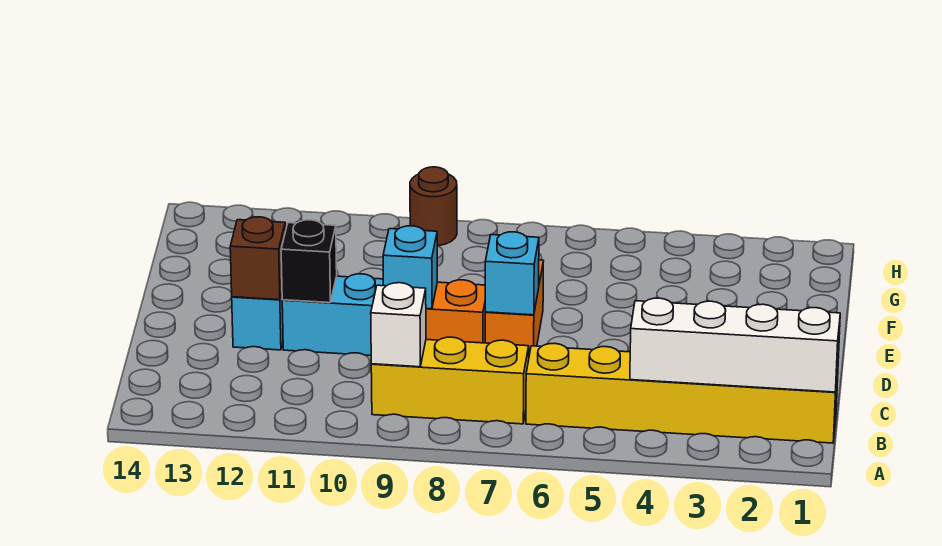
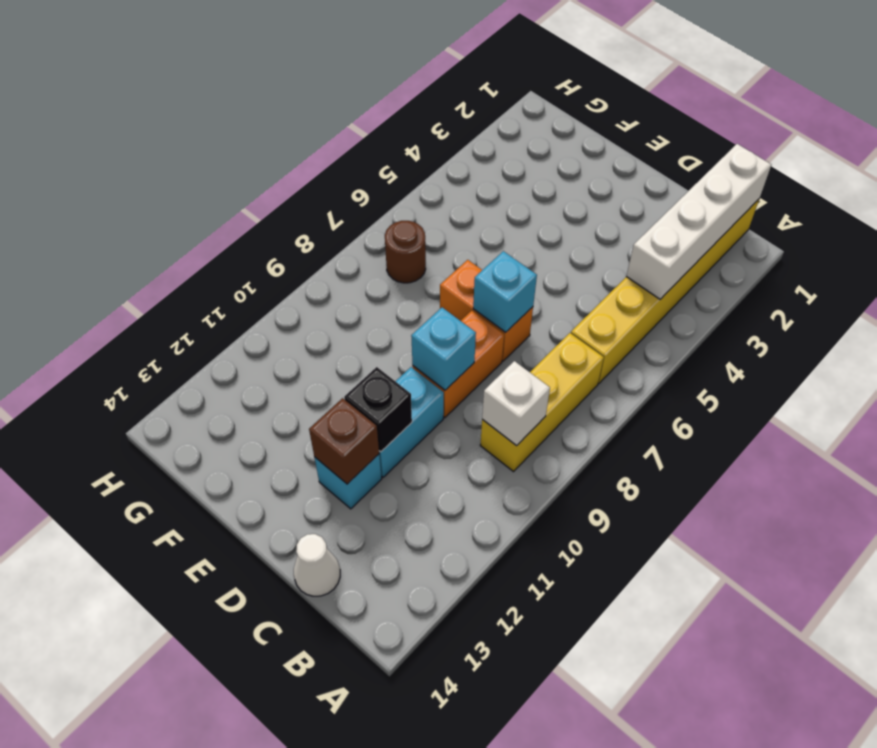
none -> white 1x1 cone [294,534,340,596]
brown 1x1 round brick [410,167,457,246] -> brown 1x1 round brick moved to [385,221,426,283]

